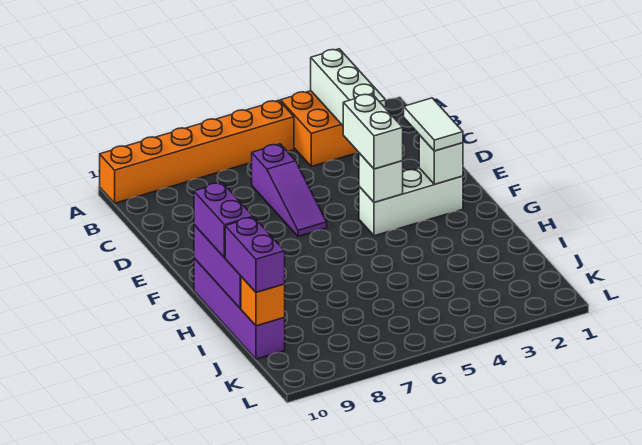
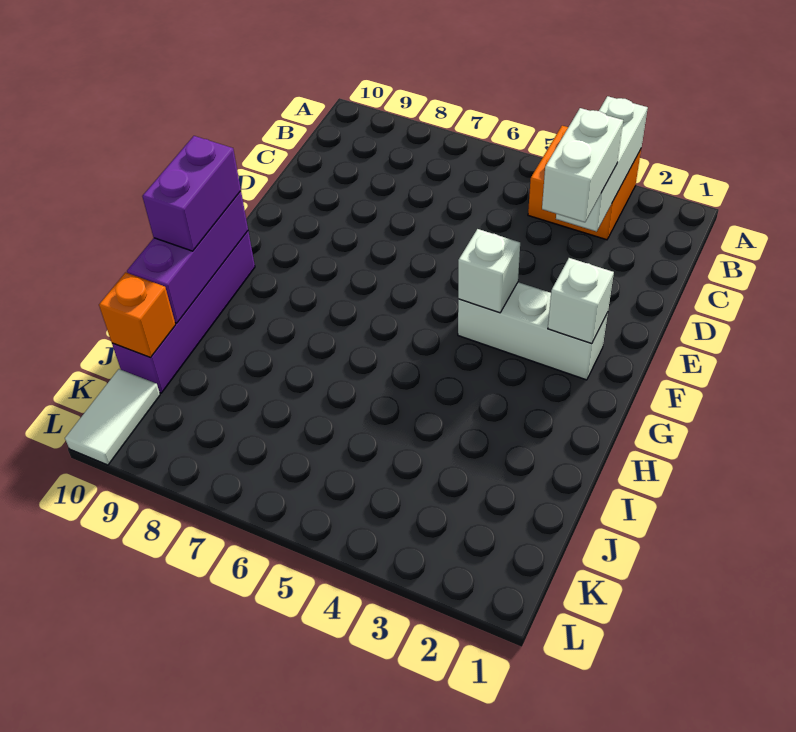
orange 1x6 brick [100,100,294,203] -> none
purple 1x3 slope [252,144,327,236] -> none
white 1x2 tile [404,98,463,151] -> white 1x2 tile moved to [65,369,160,465]
white 1x2 brick [343,94,403,169] -> white 1x2 brick moved to [542,108,623,222]
purple 1x2 brick [225,217,285,292] -> none

